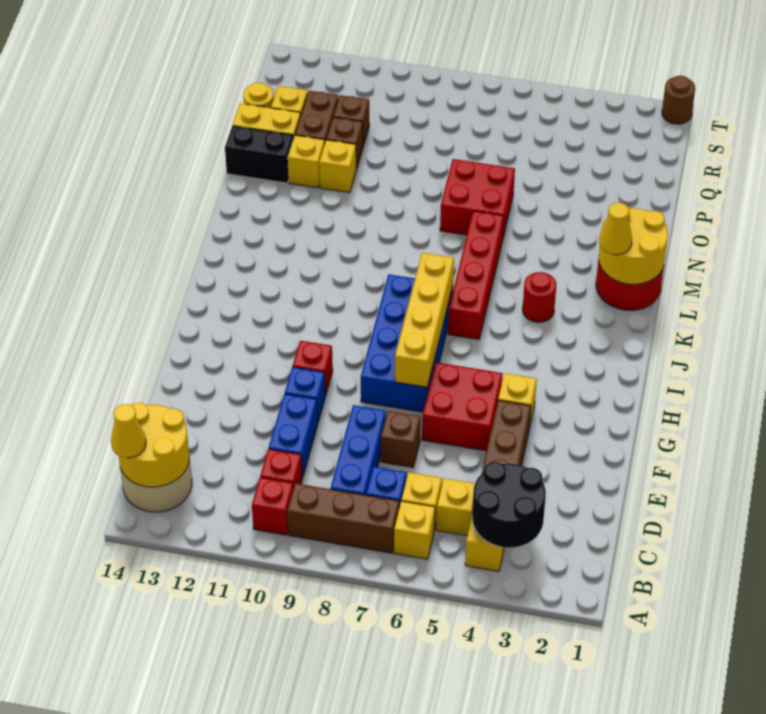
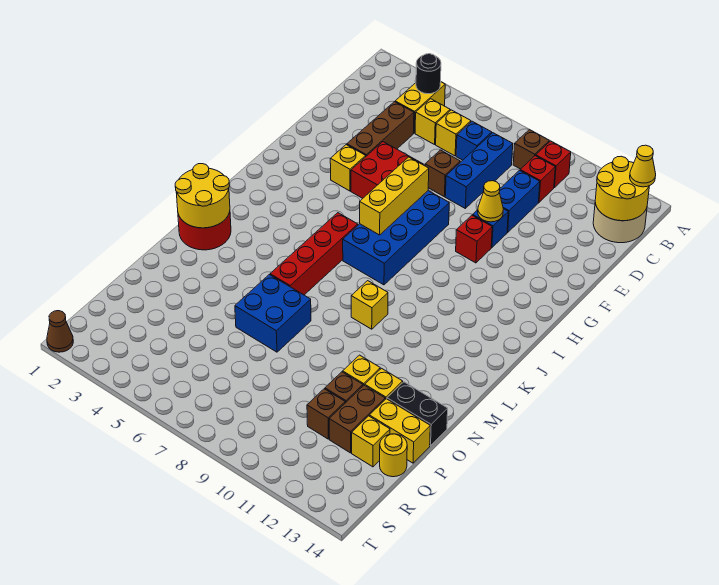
black 2x2 round brick [472,462,546,548] -> black 1x1 round brick [416,54,441,94]
yellow 1x1 brick [394,501,435,559] -> yellow 1x1 brick moved to [351,281,388,329]
brown 1x3 brick [287,483,399,553] -> brown 1x1 brick [513,130,549,169]
yellow 1x4 brick [395,253,454,387] -> yellow 1x3 brick [360,157,429,235]
red 1x1 round brick [523,272,556,322] -> none
yellow 1x1 cone [599,203,632,255] -> yellow 1x1 cone moved to [478,181,503,222]
red 2x2 brick [440,159,515,237] -> blue 2x2 brick [235,275,311,352]
brown 1x1 round brick [662,76,695,124] -> brown 1x1 cone [47,311,73,352]

